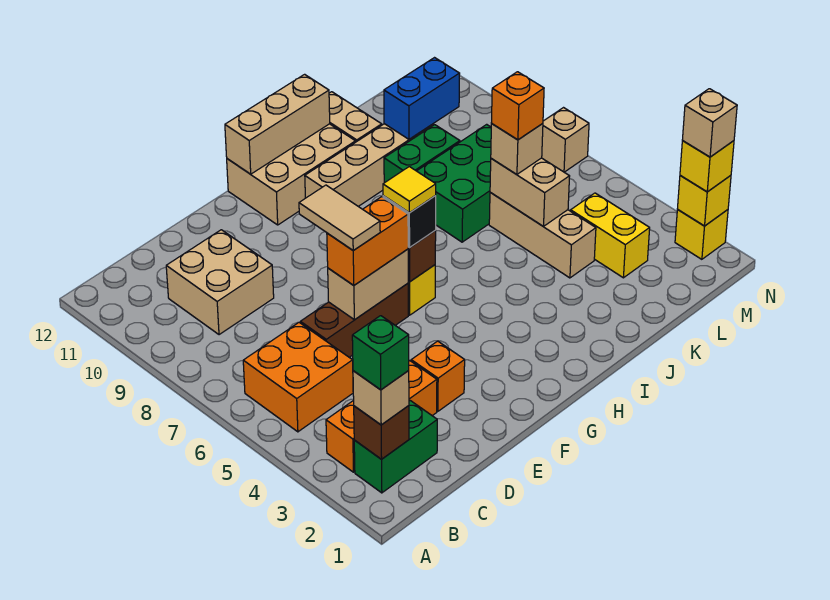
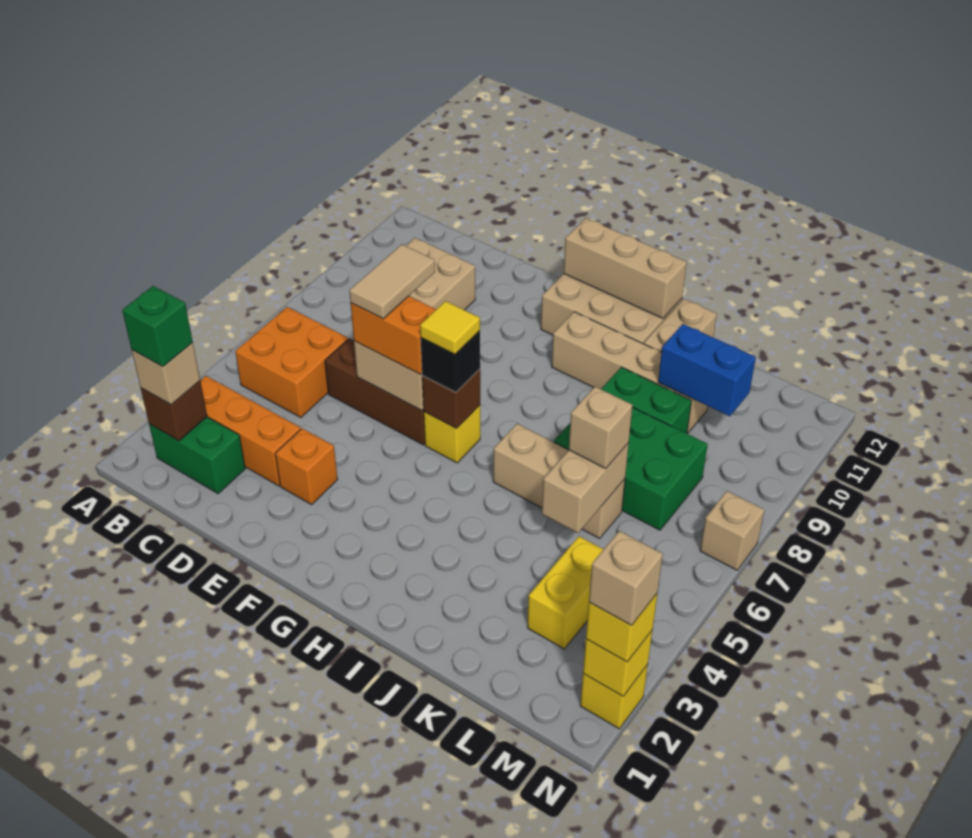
tan 1x3 brick [489,193,596,278] -> tan 1x3 brick turned to [493,424,625,538]
orange 1x1 brick [491,72,544,140] -> none

